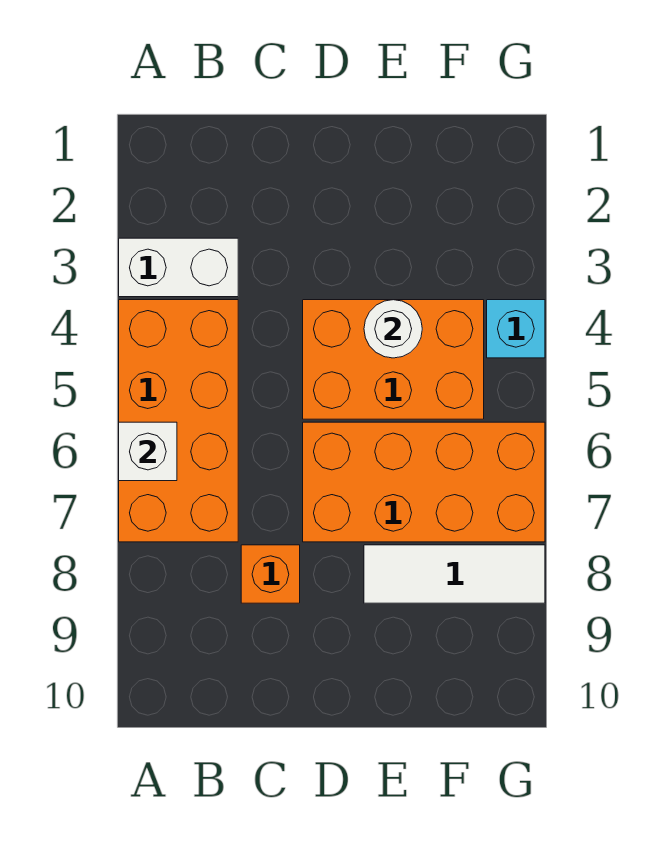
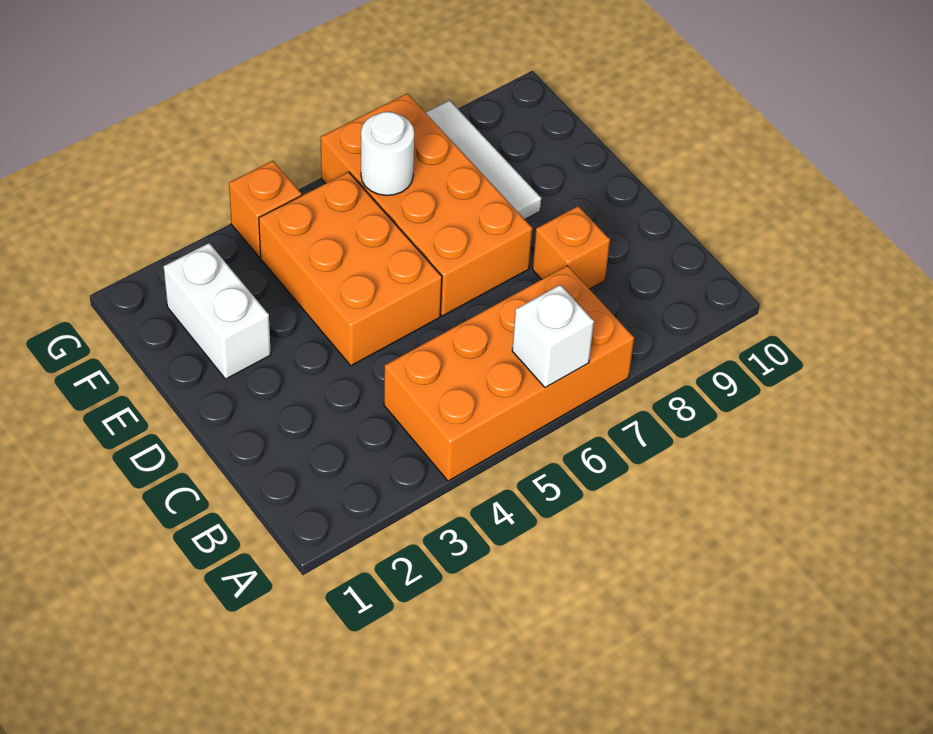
white 1x2 brick [119,238,238,297] -> white 1x2 brick moved to [164,243,271,379]
white 1x1 round brick [364,300,422,358] -> white 1x1 round brick moved to [361,112,414,195]
cyan 1x1 brick [487,300,545,358] -> orange 1x1 brick [229,161,302,257]

